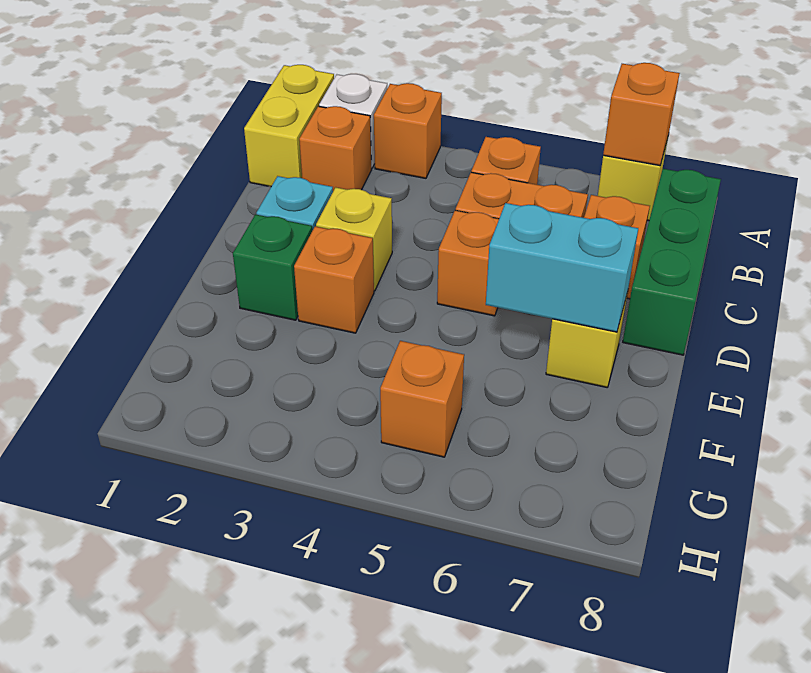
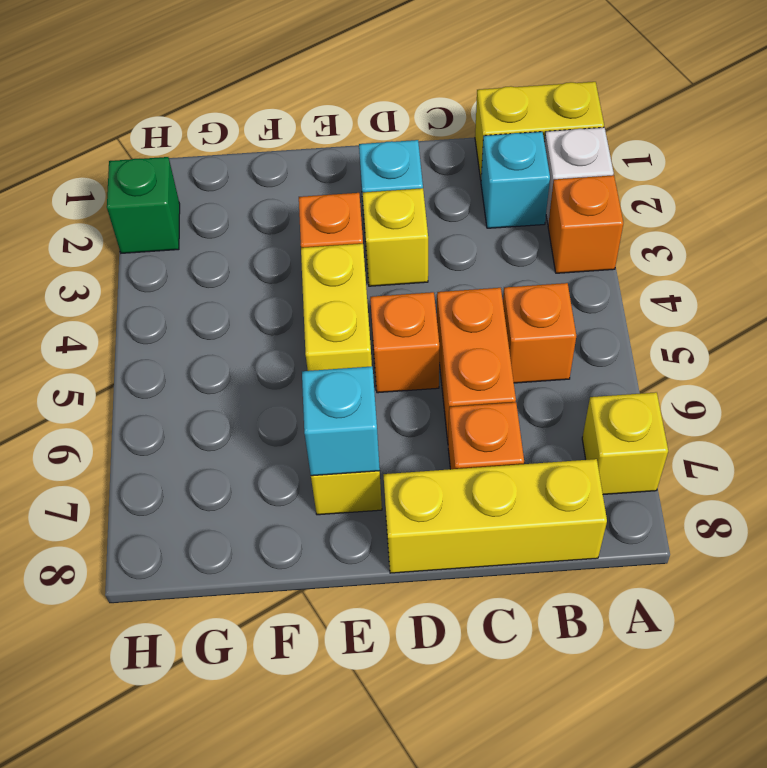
orange 1x1 brick [603,63,680,166] -> none
orange 1x1 brick [299,106,372,191] -> cyan 1x1 brick [481,132,550,228]
green 1x3 brick [623,169,721,355] -> yellow 1x3 brick [383,459,607,573]
green 1x1 brick [233,214,312,320] -> green 1x1 brick moved to [107,157,180,253]
none -> yellow 1x2 brick [301,244,372,371]
cyan 1x2 brick [486,203,638,332] -> cyan 1x1 brick [302,366,380,476]
orange 1x1 brick [380,341,464,457] -> none

